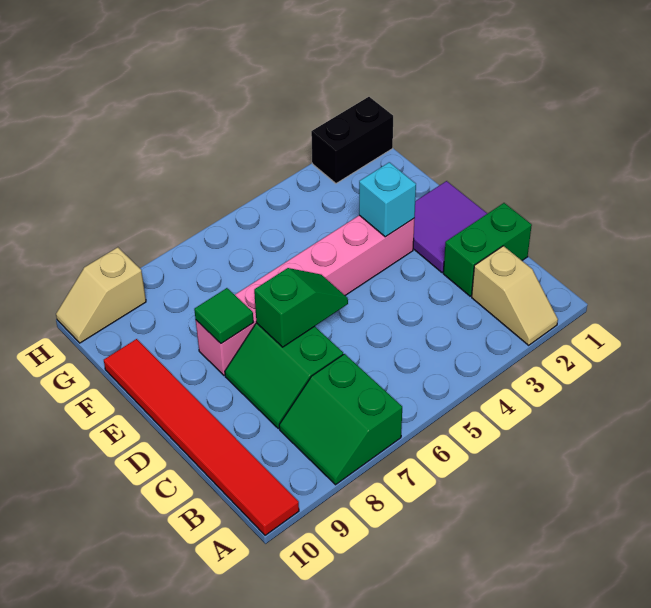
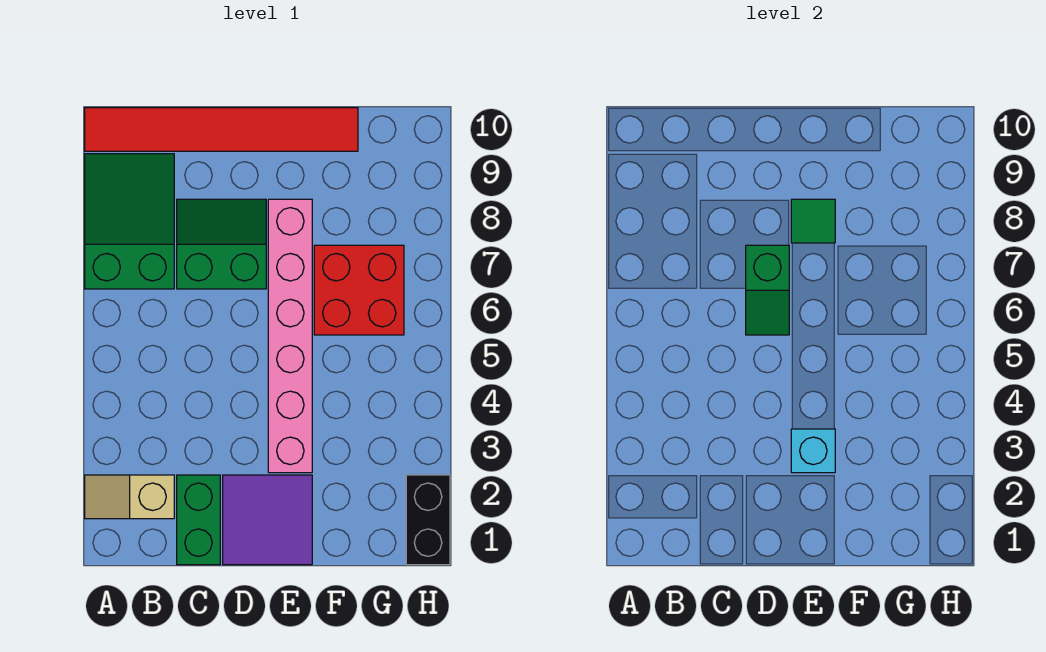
green 2x2 slope [279,354,402,485] -> green 2x3 slope [85,154,174,289]
none -> red 2x2 brick [314,245,404,335]
tan 1x2 slope [56,247,146,343] -> none

